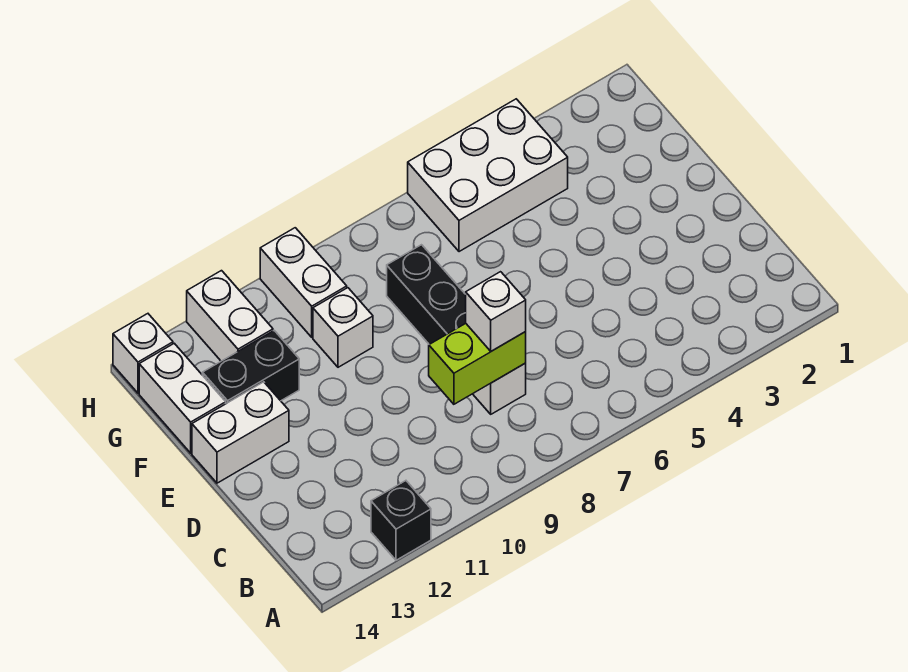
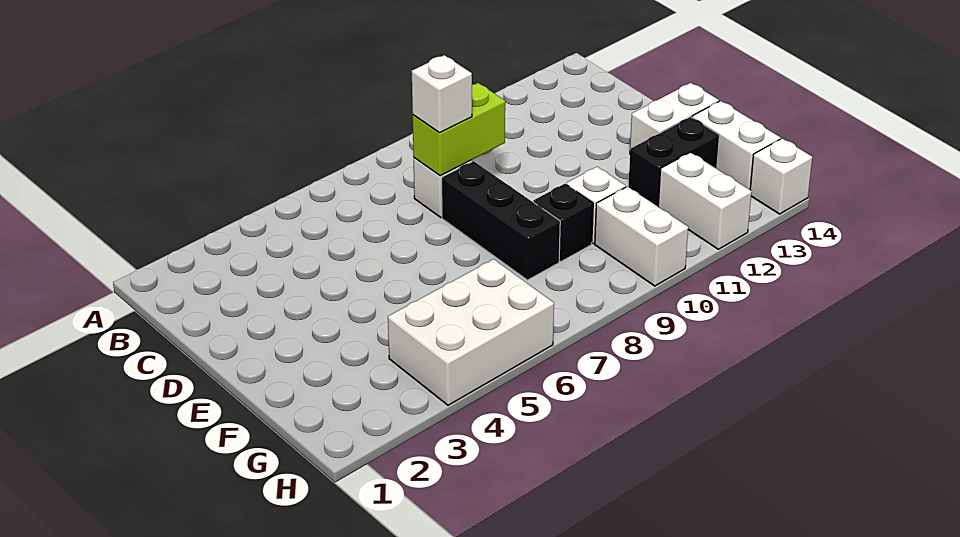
black 1x1 brick [371,481,431,560] -> black 1x1 brick moved to [533,184,593,261]

